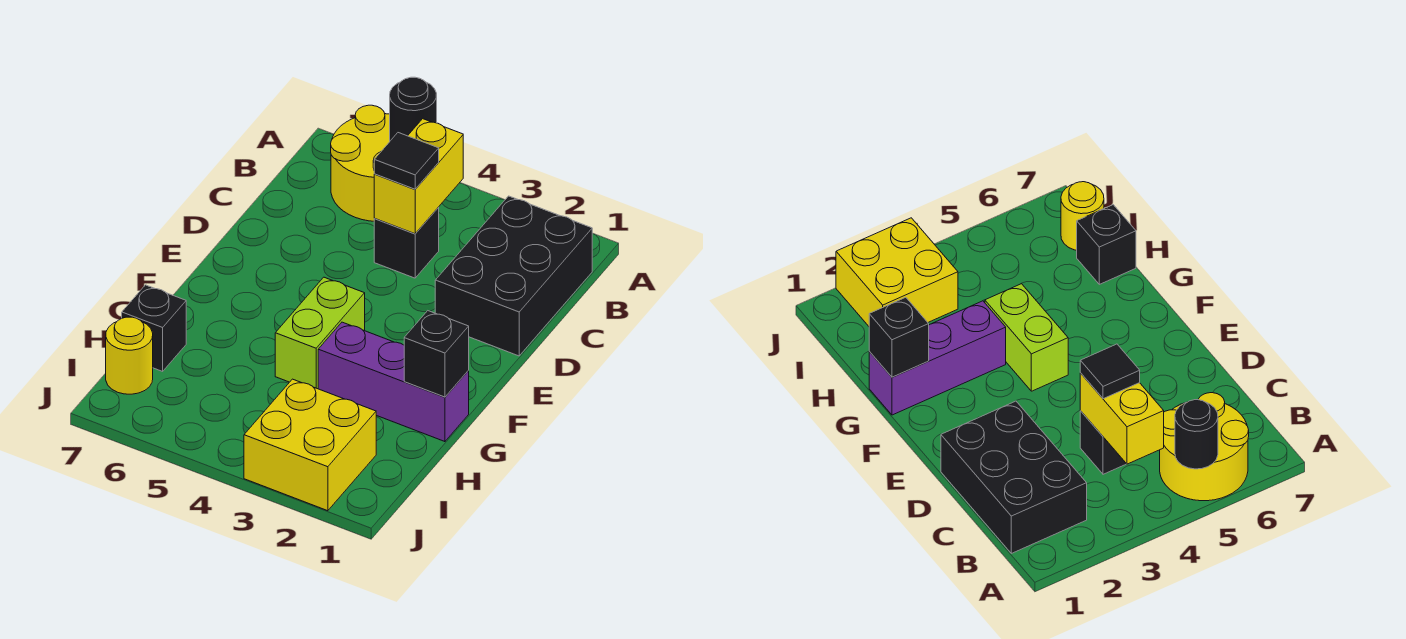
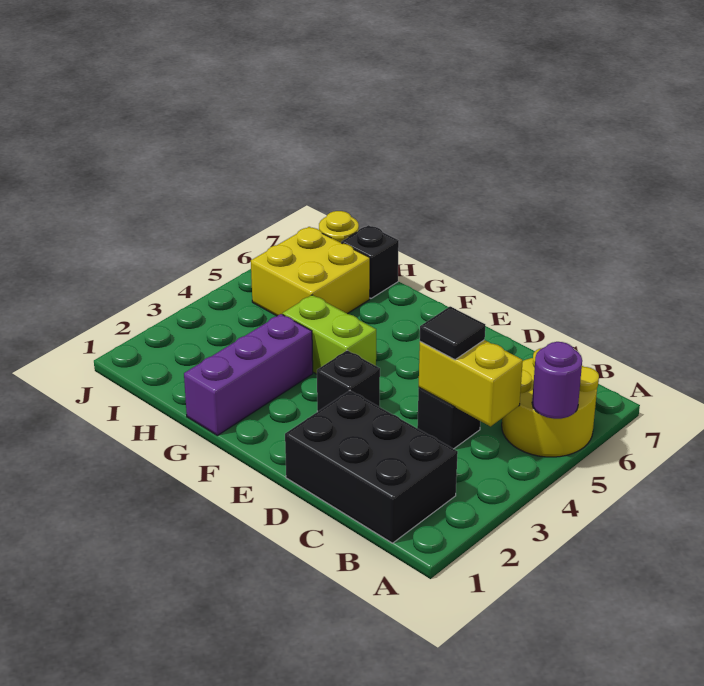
black 1x1 round brick [390,77,437,141] -> purple 1x1 round brick [532,342,582,419]
black 1x1 brick [404,311,469,397] -> black 1x1 brick moved to [317,350,380,412]
yellow 2x2 brick [244,379,376,511] -> yellow 2x2 brick moved to [251,227,370,316]

